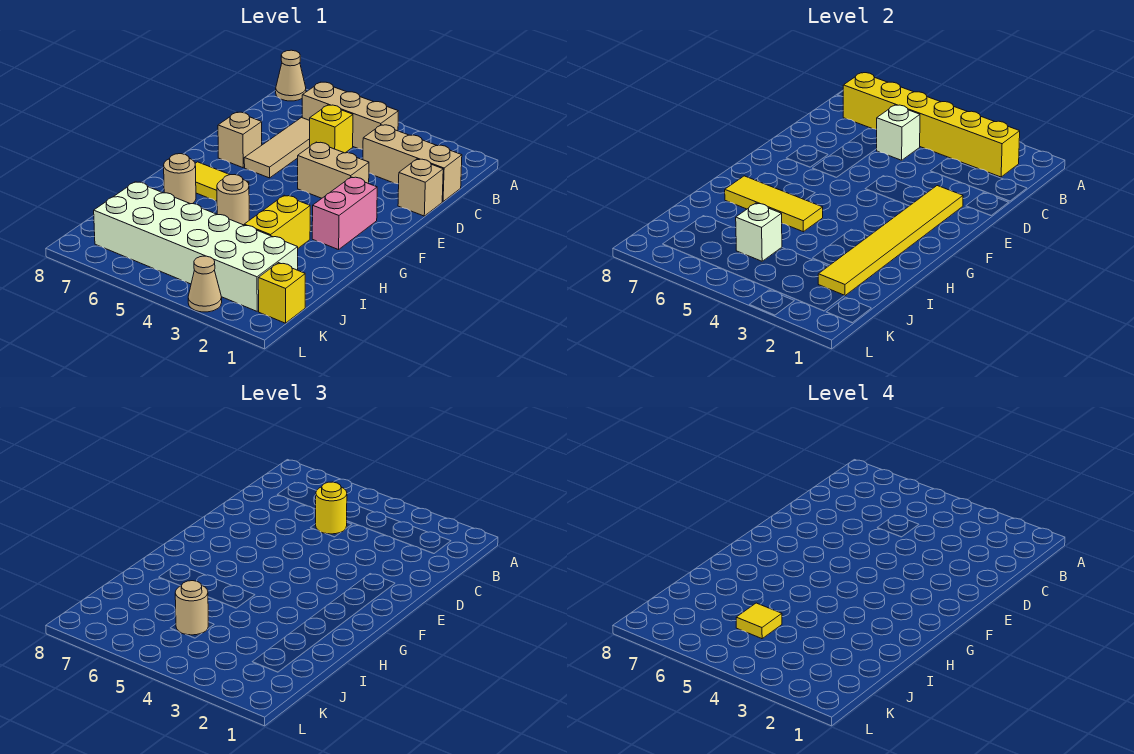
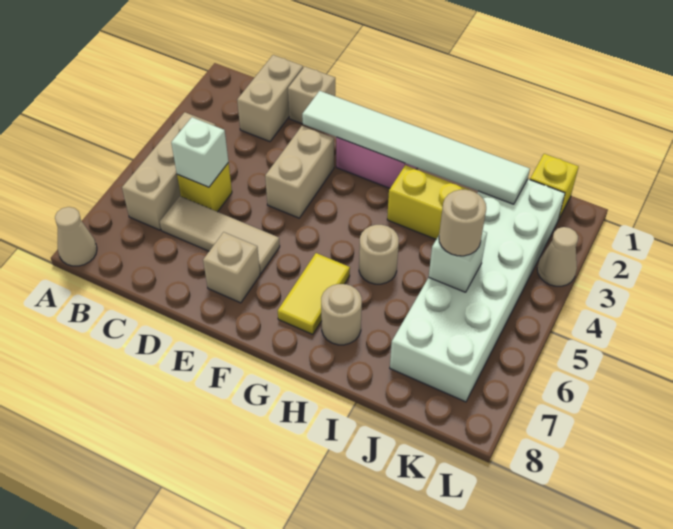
yellow 1x6 brick [843,73,1020,177] -> none
tan 1x3 brick [363,125,462,202] -> tan 1x2 brick [237,55,303,142]
yellow 1x1 round brick [316,482,347,534] -> none
yellow 1x6 tile [818,186,963,296] -> white 1x6 tile [302,91,530,204]
yellow 1x3 tile [725,176,823,232] -> none
yellow 1x1 tile [736,603,782,639] -> none

